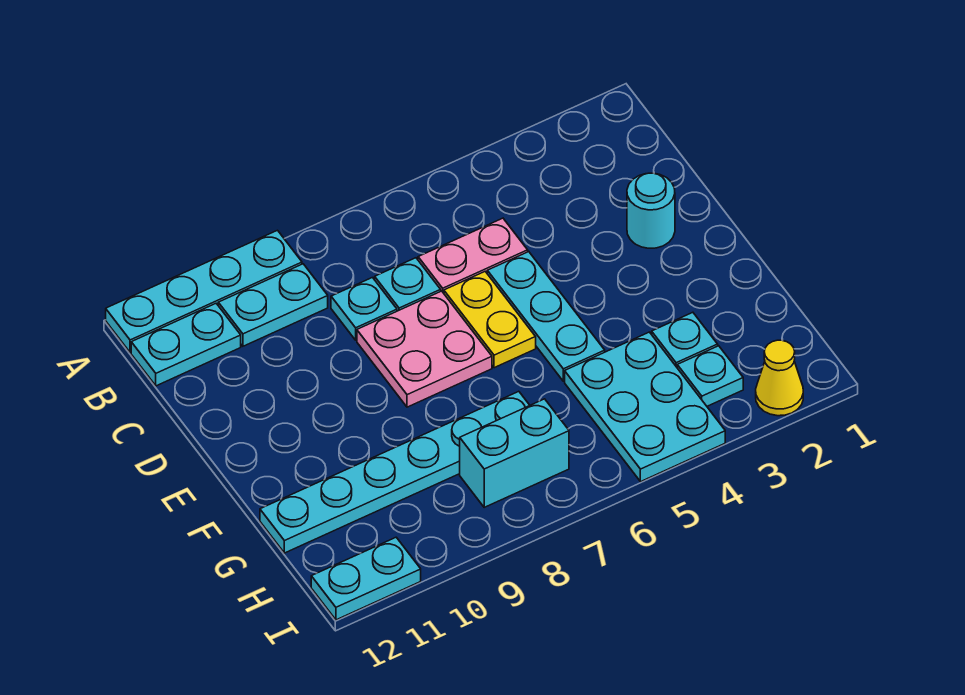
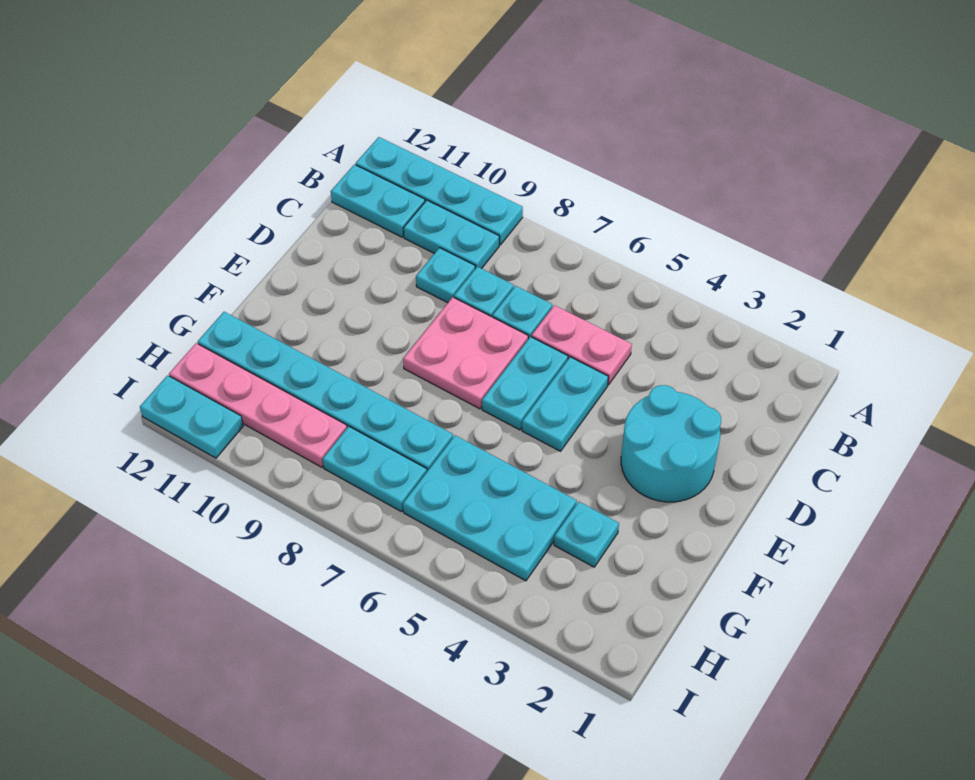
cyan 1x1 round brick [627,173,675,248] -> cyan 2x2 round brick [621,385,721,502]
cyan 1x3 plate [487,252,605,381] -> cyan 1x2 plate [522,357,608,451]
yellow 1x2 plate [444,272,536,368] -> cyan 1x2 plate [482,337,568,430]
cyan 2x3 plate [565,332,725,482] -> cyan 2x3 plate turned to [403,435,577,581]
cyan 1x1 plate [677,346,743,406] -> cyan 1x1 plate moved to [416,248,475,303]
cyan 1x2 brick [460,399,569,507] -> cyan 1x2 plate [323,426,427,512]
none -> pink 1x4 plate [169,343,347,467]
yellow 1x1 cone [756,340,803,416] -> none

